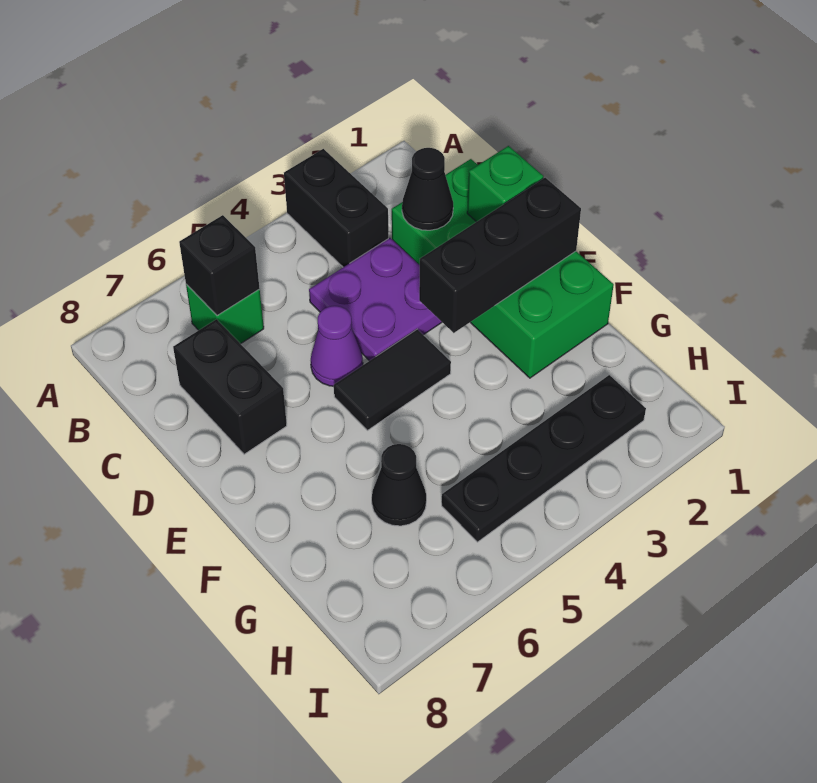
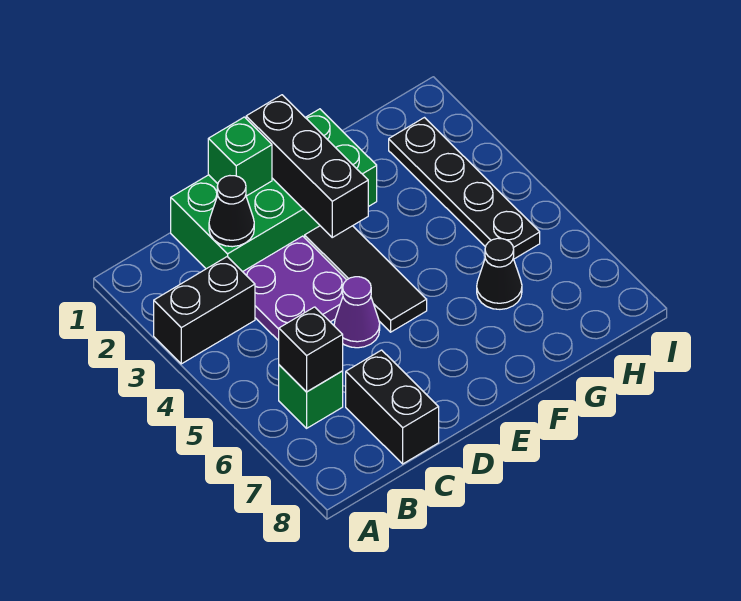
black 1x2 brick [173,319,287,454] -> black 1x2 brick turned to [346,350,439,464]
black 1x2 tile [334,329,451,430] -> black 1x3 tile [305,226,427,332]

